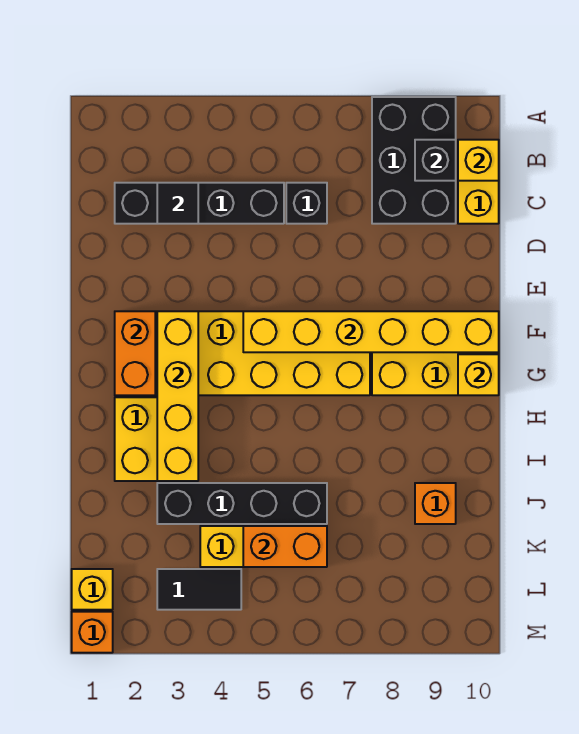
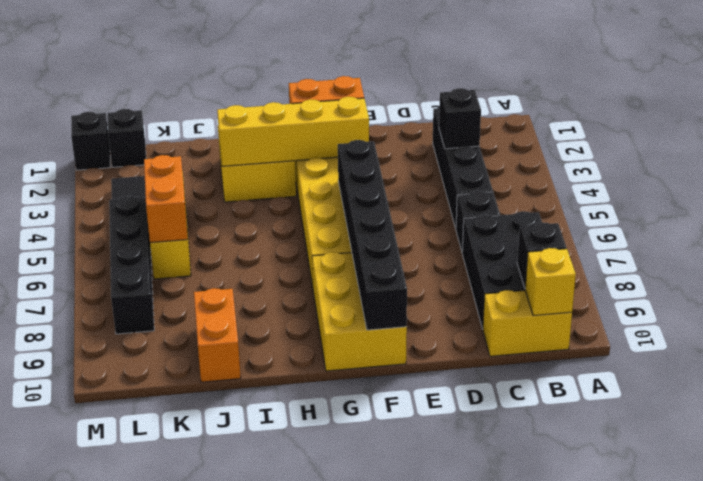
black 2x3 brick [372,97,456,224] -> black 2x3 brick turned to [462,211,542,329]
black 1x1 tile [157,183,198,224] -> black 1x1 brick [439,88,481,149]
yellow 1x6 brick [243,311,499,352] -> black 1x6 brick [338,140,407,330]
yellow 1x1 brick [458,354,499,395] -> none
black 1x4 brick [157,483,327,524] -> black 1x4 brick moved to [109,196,154,334]
orange 1x1 brick [415,483,456,524] -> orange 1x2 brick [194,288,241,382]
yellow 1x1 brick [72,569,113,610] -> black 1x1 brick [108,109,146,167]
orange 1x1 brick [72,612,113,653] -> black 1x1 brick [71,112,110,170]

